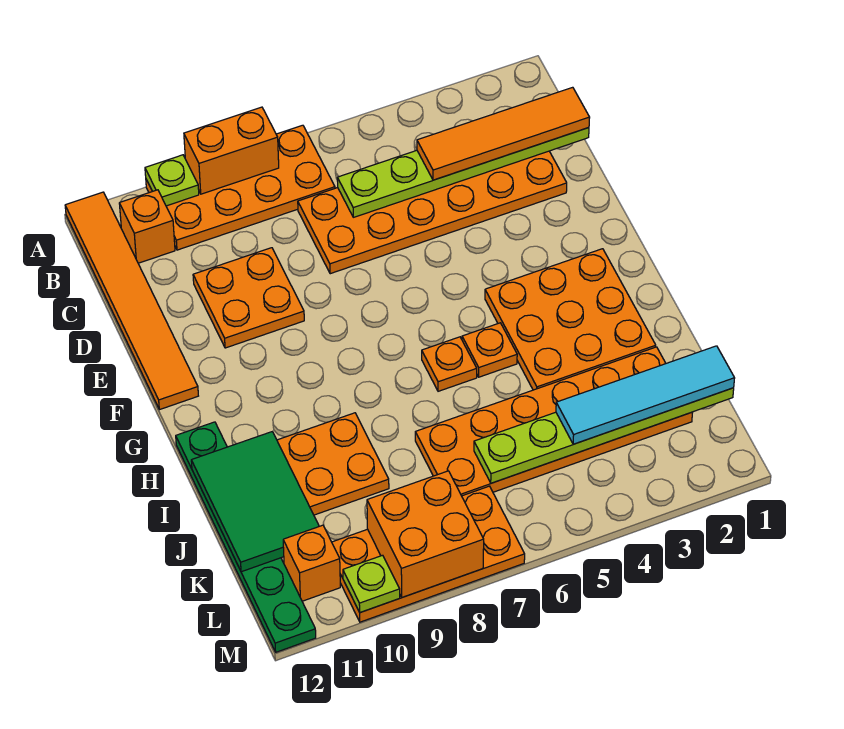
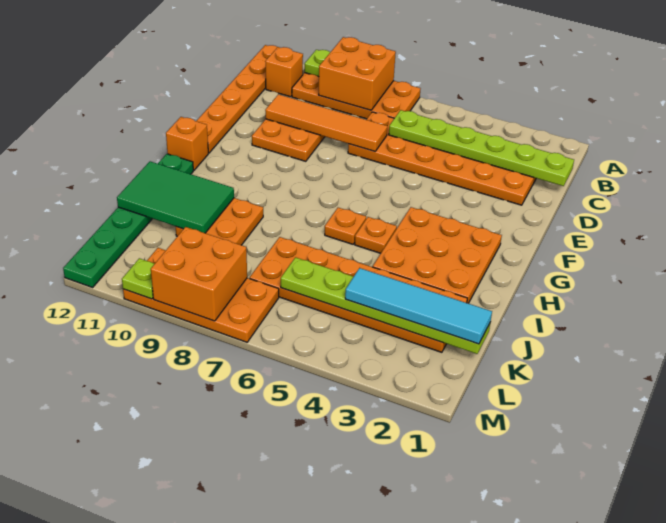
orange 1x2 brick [184,107,279,194] -> orange 2x2 brick [319,37,396,110]
orange 1x6 tile [65,192,198,410] -> orange 1x6 plate [197,45,277,153]
orange 1x4 tile [417,87,590,180] -> orange 1x4 tile moved to [265,94,387,151]
green 2x3 tile [191,432,319,572] -> green 2x3 tile turned to [117,161,234,233]
orange 1x1 brick [283,525,340,601] -> orange 1x1 brick moved to [166,117,208,170]

